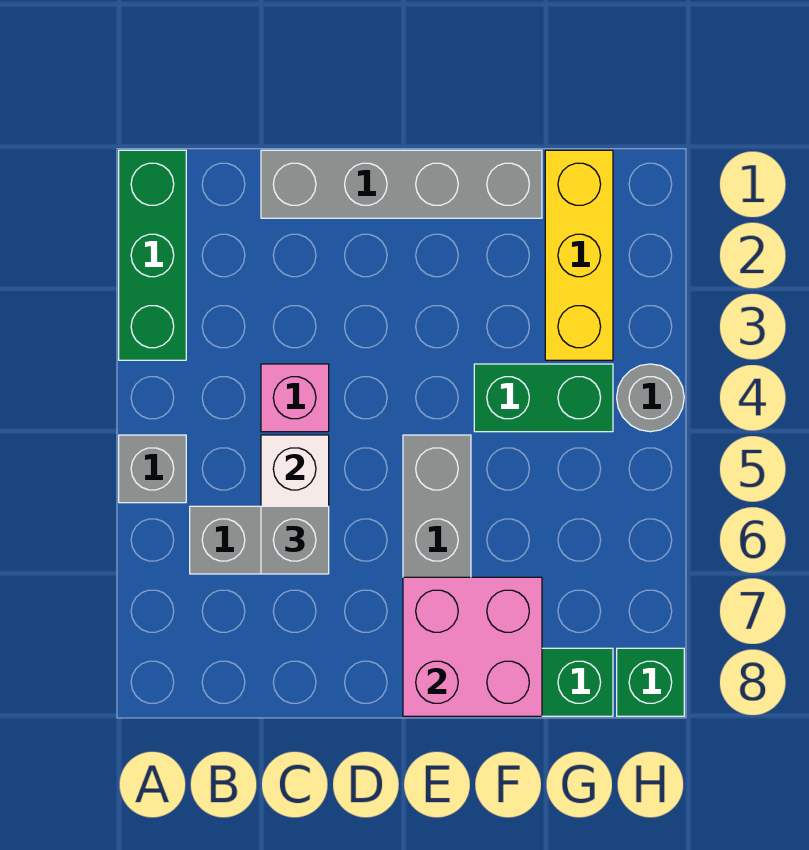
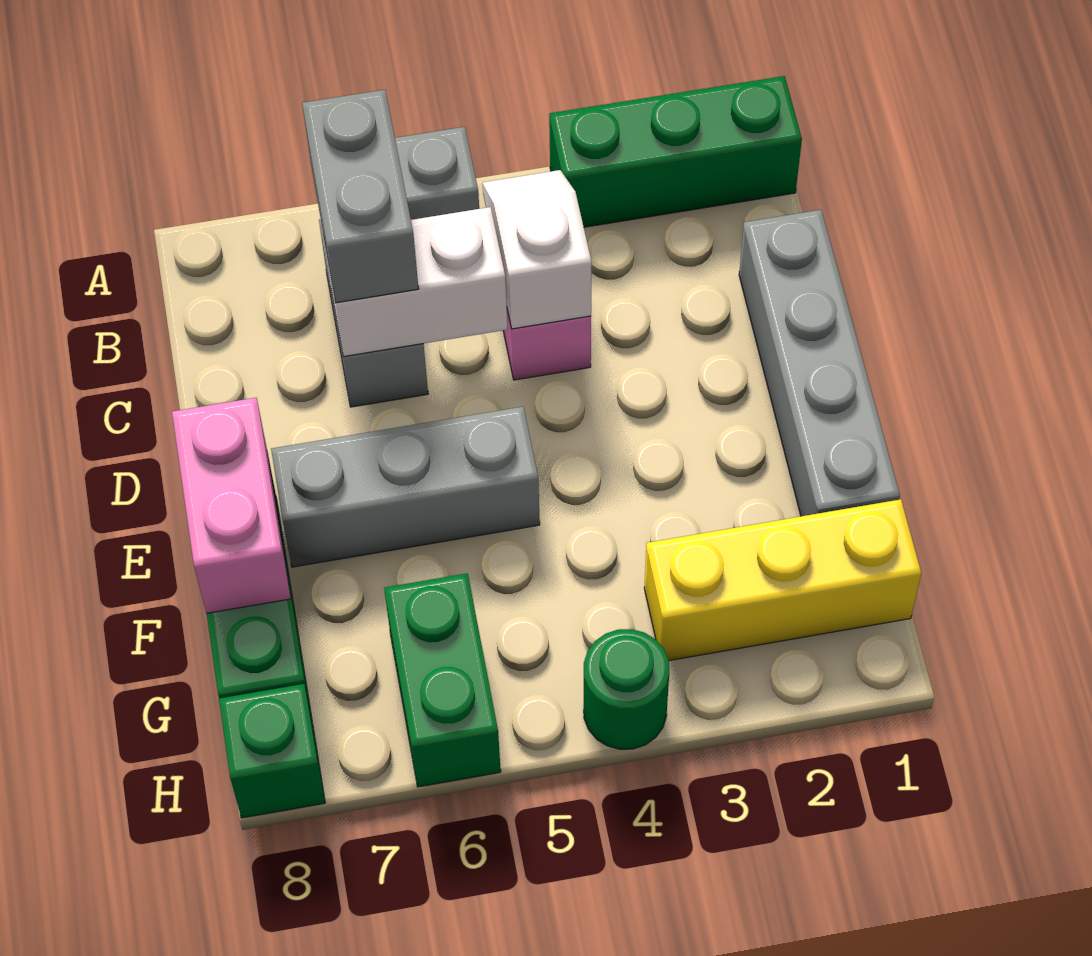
none -> white 1x2 slope [482,170,592,329]
grey 1x1 brick [261,506,329,574] -> grey 1x2 brick [302,90,418,303]
pink 2x2 brick [403,577,542,716] -> pink 1x2 brick [172,398,291,613]
green 1x2 brick [474,364,613,432] -> green 1x2 brick moved to [384,573,501,787]
grey 1x1 round brick [617,364,684,432] -> green 1x1 round brick [584,629,669,749]

